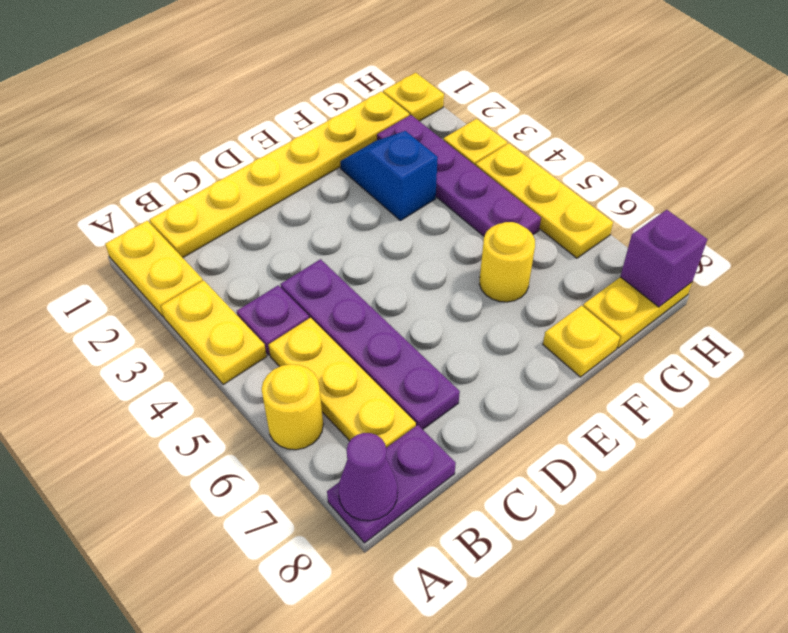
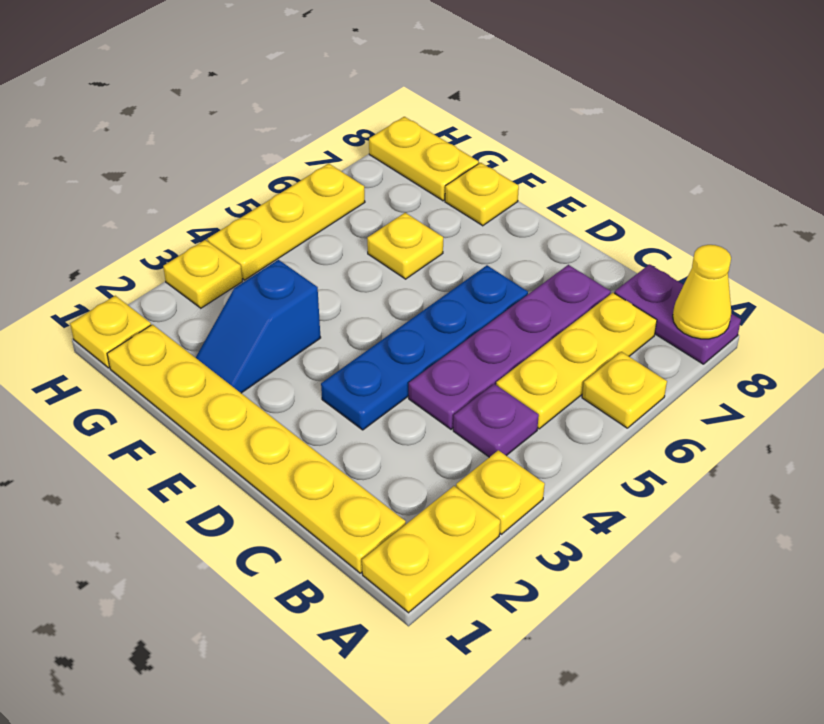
yellow 1x2 plate [161,280,267,384] -> yellow 1x1 plate [456,450,545,534]
yellow 1x1 round brick [262,364,323,450] -> yellow 1x1 plate [582,352,667,428]
purple 1x1 cone [338,433,398,521] -> yellow 1x1 cone [673,245,732,339]
none -> blue 1x4 plate [321,265,528,430]
yellow 1x1 round brick [479,222,535,302] -> yellow 1x1 plate [367,213,443,279]
purple 1x4 plate [377,115,541,236] -> none
purple 1x1 brick [620,210,707,307] -> none

